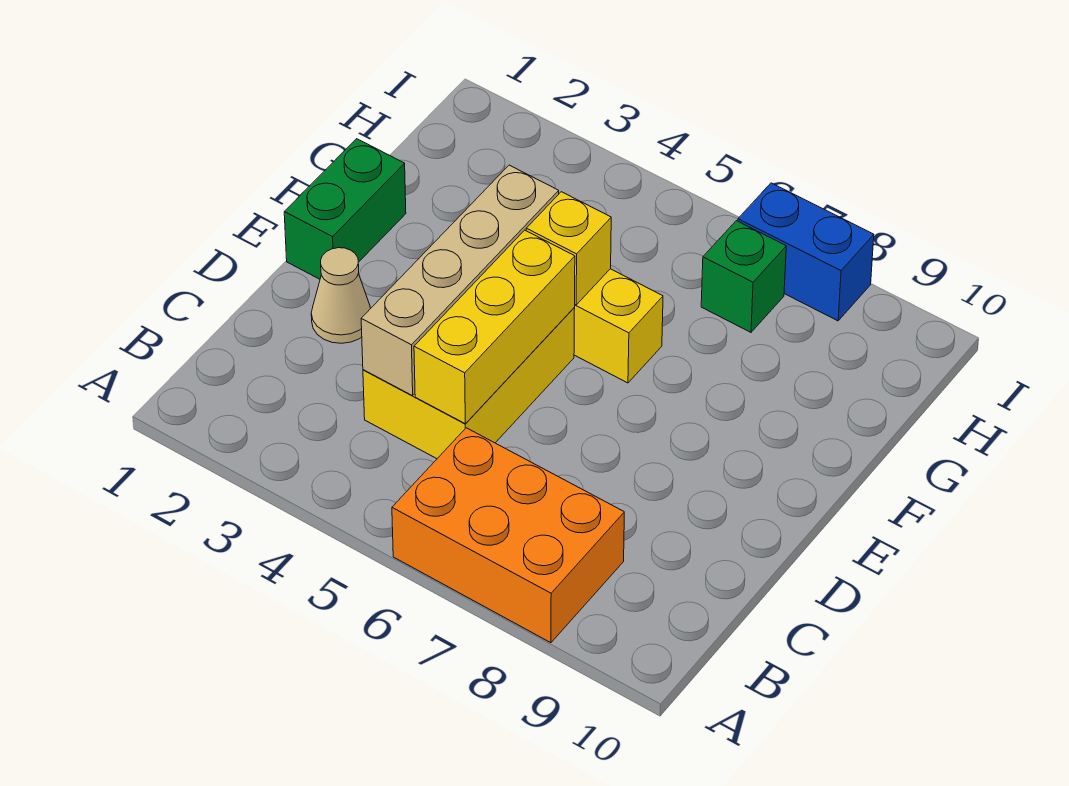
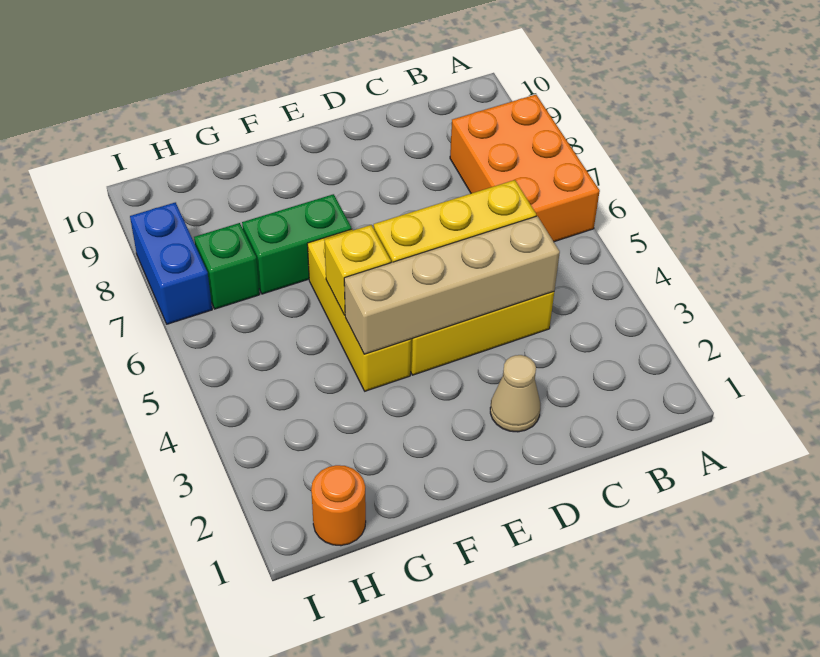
green 1x2 brick [284,139,406,279] -> green 1x2 brick moved to [242,194,351,294]
none -> orange 1x1 round brick [311,465,366,546]

